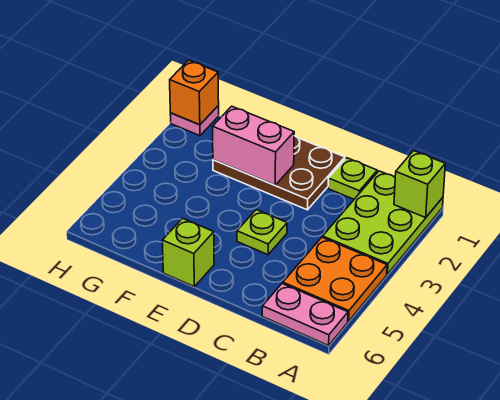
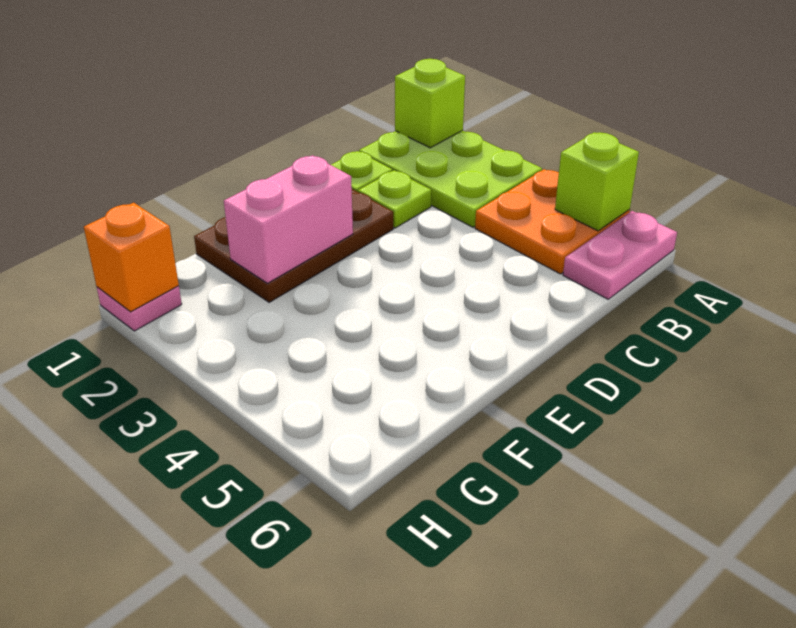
lime 1x1 plate [237,210,287,255] -> lime 1x1 plate moved to [358,170,431,228]
lime 1x1 brick [162,218,214,286] -> lime 1x1 brick moved to [555,132,639,231]

